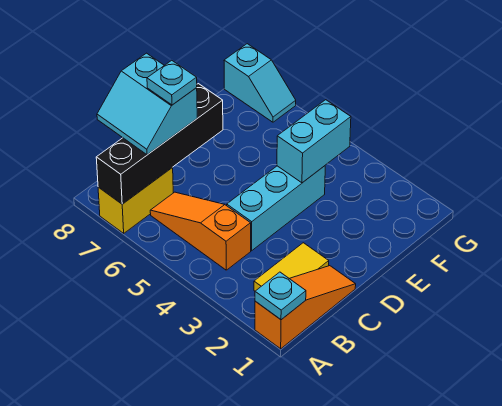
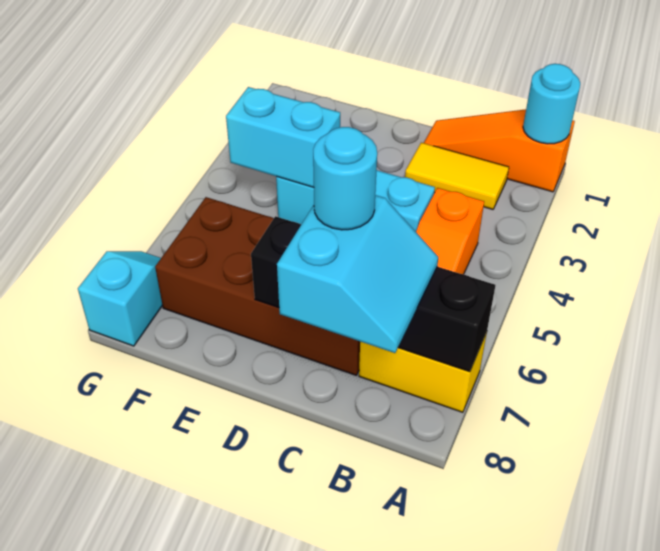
cyan 1x1 plate [255,272,306,320] -> cyan 1x1 round brick [523,64,580,144]
none -> brown 2x4 brick [155,197,360,375]
cyan 1x1 plate [147,60,197,105] -> cyan 1x1 round brick [313,127,377,230]

